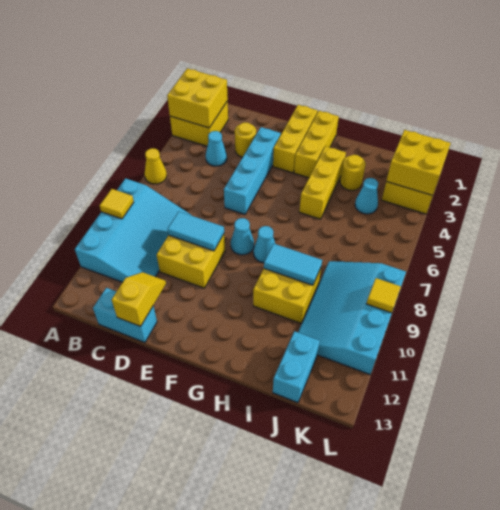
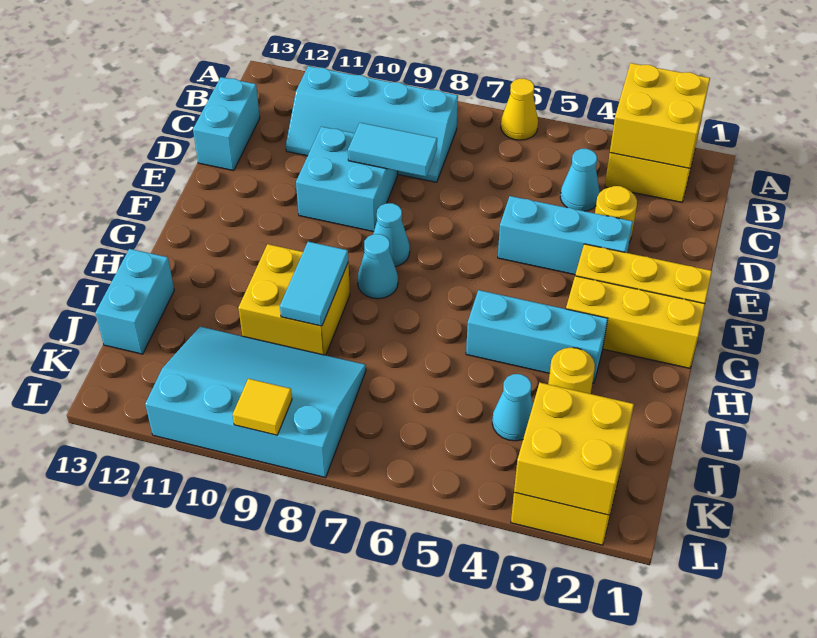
cyan 3x4 slope [75,178,191,282] -> cyan 2x4 slope [286,66,458,182]
yellow 1x1 tile [100,189,134,219] -> none
yellow 2x2 brick [157,234,225,288] -> cyan 2x2 brick [296,127,398,232]
cyan 1x2 tile [168,212,224,251] -> cyan 1x2 tile turned to [348,123,437,177]
yellow 1x2 slope [112,272,166,326] -> none
cyan 1x4 brick [224,127,281,214] -> cyan 1x3 brick [498,196,633,275]
yellow 1x3 brick [299,146,346,219] -> cyan 1x3 brick [466,290,608,383]
cyan 1x2 brick [273,331,320,403] -> cyan 1x2 brick turned to [95,249,174,354]

